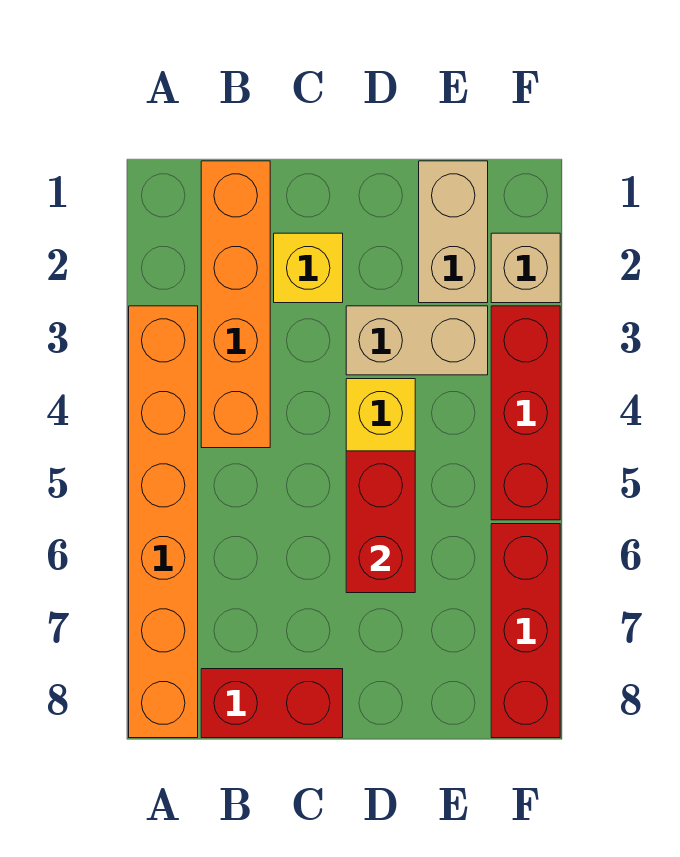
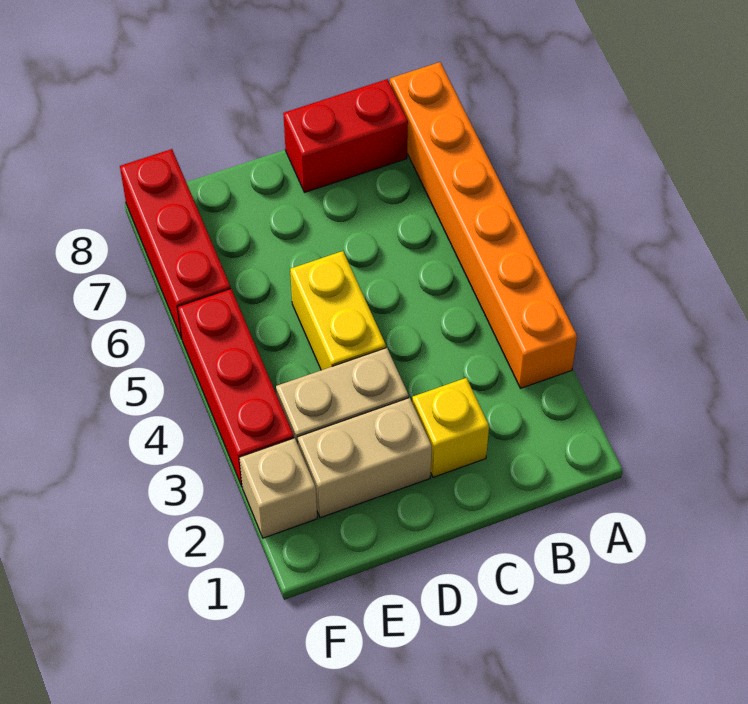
orange 1x4 brick [201,161,270,448] -> none
red 1x2 brick [346,451,415,593] -> none
tan 1x2 brick [419,161,488,303] -> tan 1x2 brick turned to [298,398,432,518]

